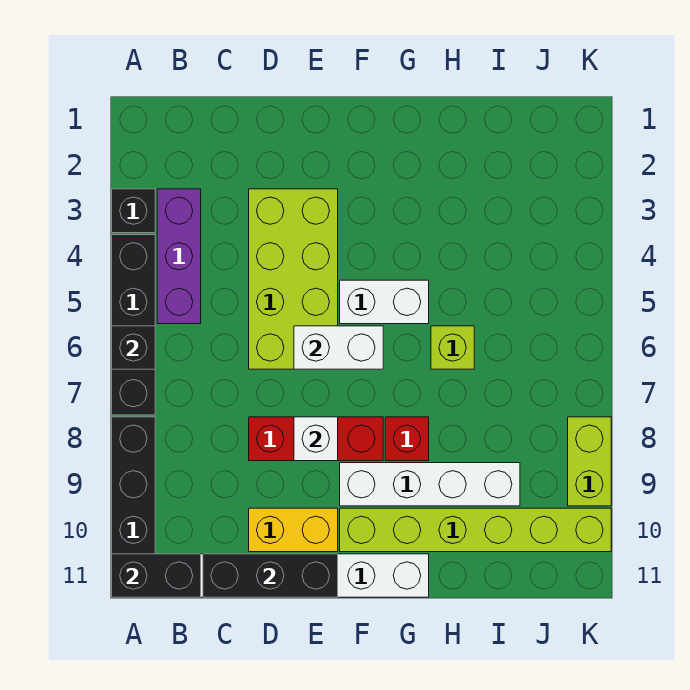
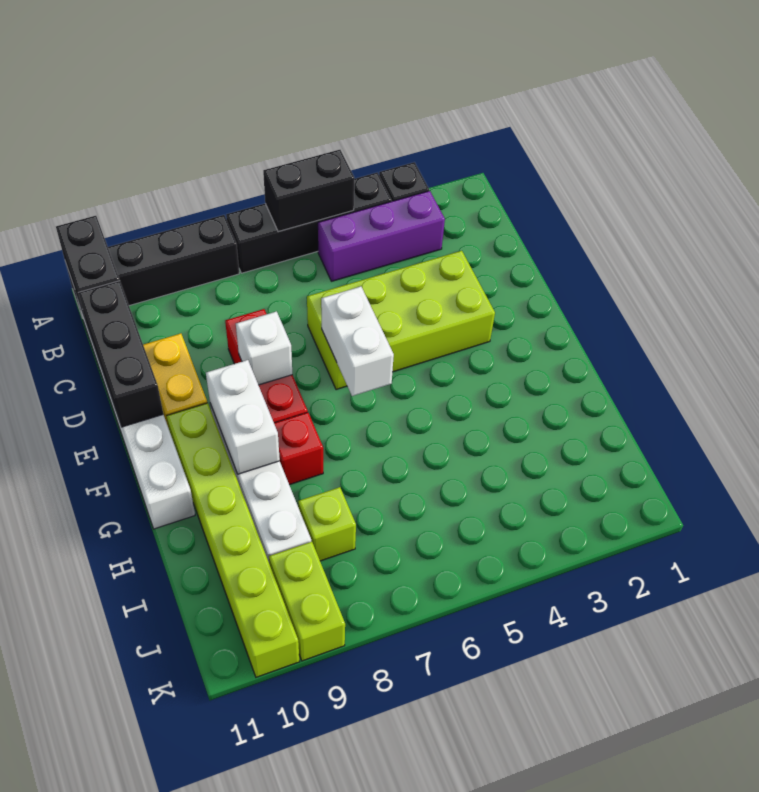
black 1x1 brick [112,326,155,369] -> black 1x2 brick [263,150,354,232]
white 1x2 brick [340,280,429,324] -> white 1x2 brick moved to [206,360,280,474]
lime 1x1 brick [431,326,474,369] -> lime 1x1 brick moved to [298,487,356,561]
lime 1x2 brick [568,417,611,506] -> lime 1x2 brick turned to [269,542,345,661]

